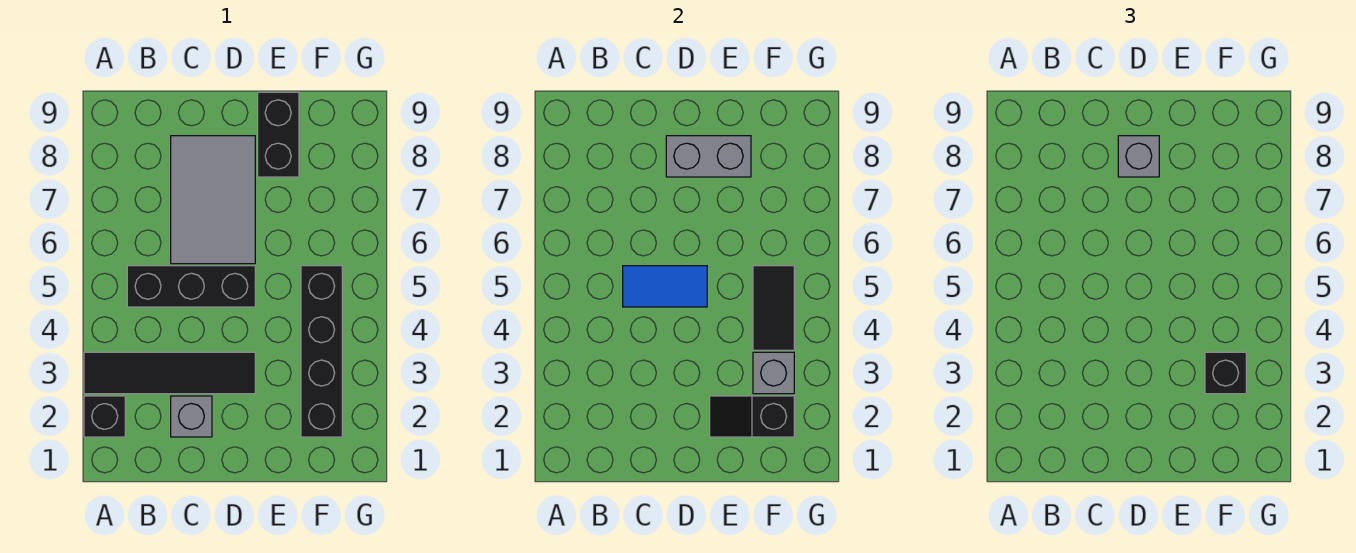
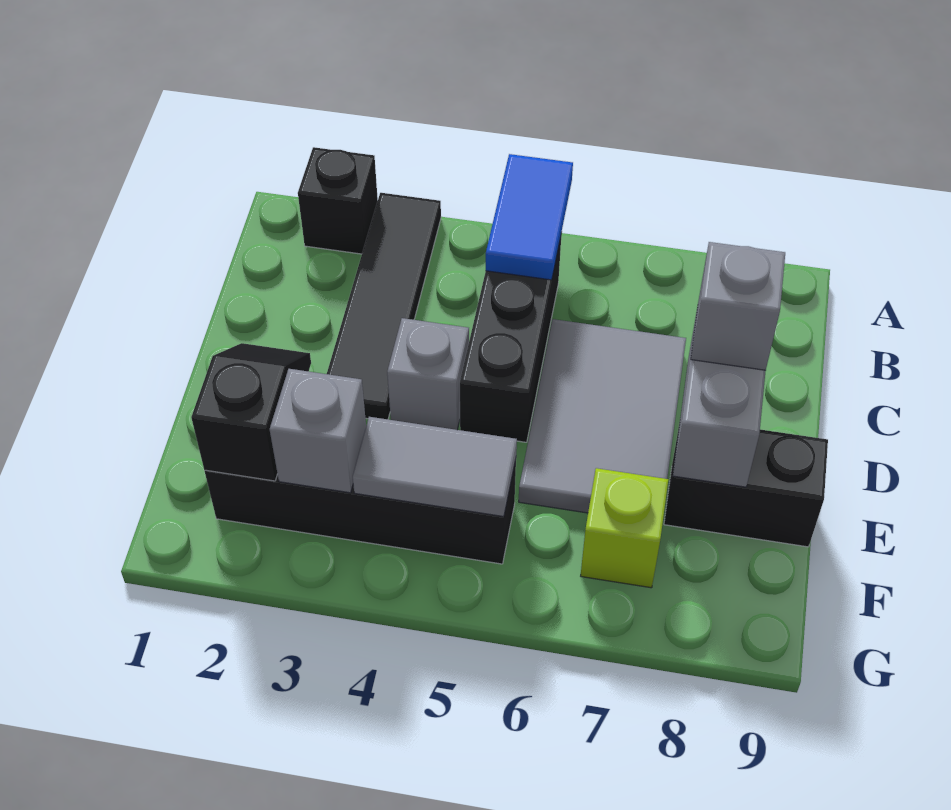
grey 1x1 brick [171,396,212,437] -> grey 1x1 brick moved to [387,318,469,430]
blue 1x2 tile [623,266,707,307] -> blue 1x2 tile moved to [486,154,573,280]
grey 2x3 tile [171,136,255,264] -> grey 2x3 tile turned to [519,319,686,513]
black 1x1 brick [1205,352,1246,394] -> none
black 1x2 tile [753,266,794,350] -> grey 1x2 tile [353,417,517,517]
none -> lime 1x1 brick [581,468,668,588]

